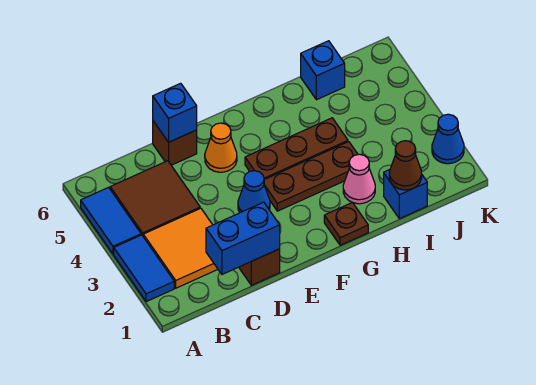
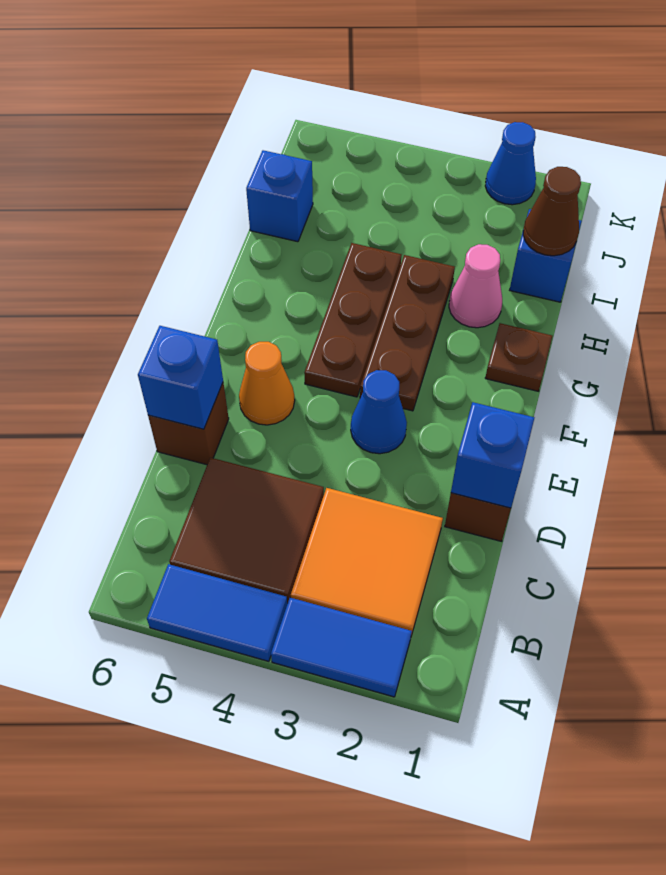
blue 1x2 brick [206,202,280,274] -> blue 1x1 brick [451,402,534,508]

